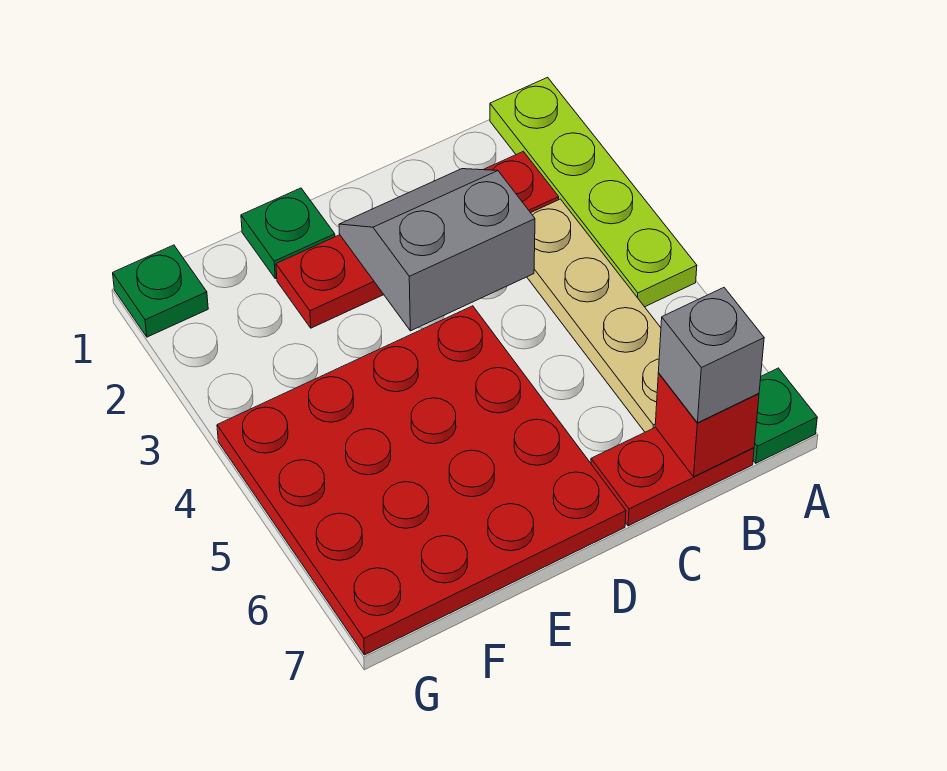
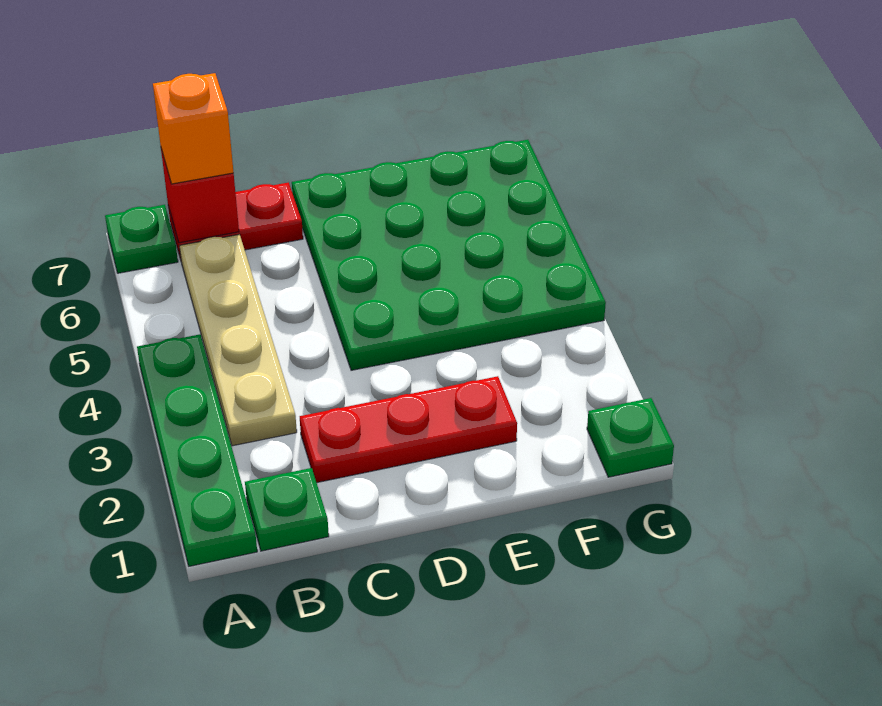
lime 1x4 plate [490,77,697,307] -> green 1x4 plate [137,334,257,566]
red 1x4 plate [276,151,559,328] -> red 1x3 plate [300,376,517,483]
grey 1x1 brick [658,288,764,423] -> orange 1x1 brick [153,73,234,184]
grey 2x2 slope [339,169,535,331] -> none
red 4x4 plate [217,306,626,655] -> green 4x4 plate [292,140,606,370]
green 1x1 plate [241,188,335,279] -> green 1x1 plate moved to [245,468,329,551]

